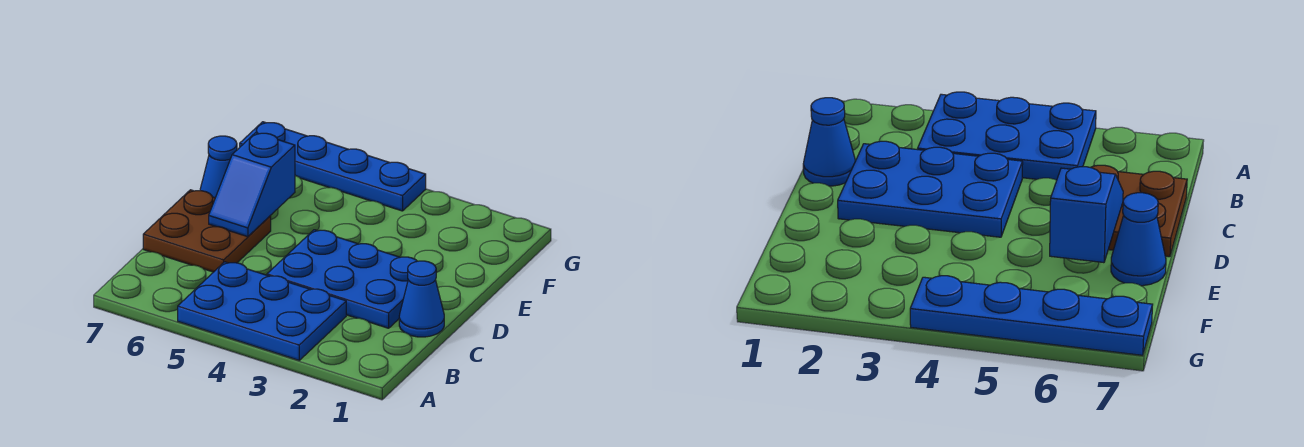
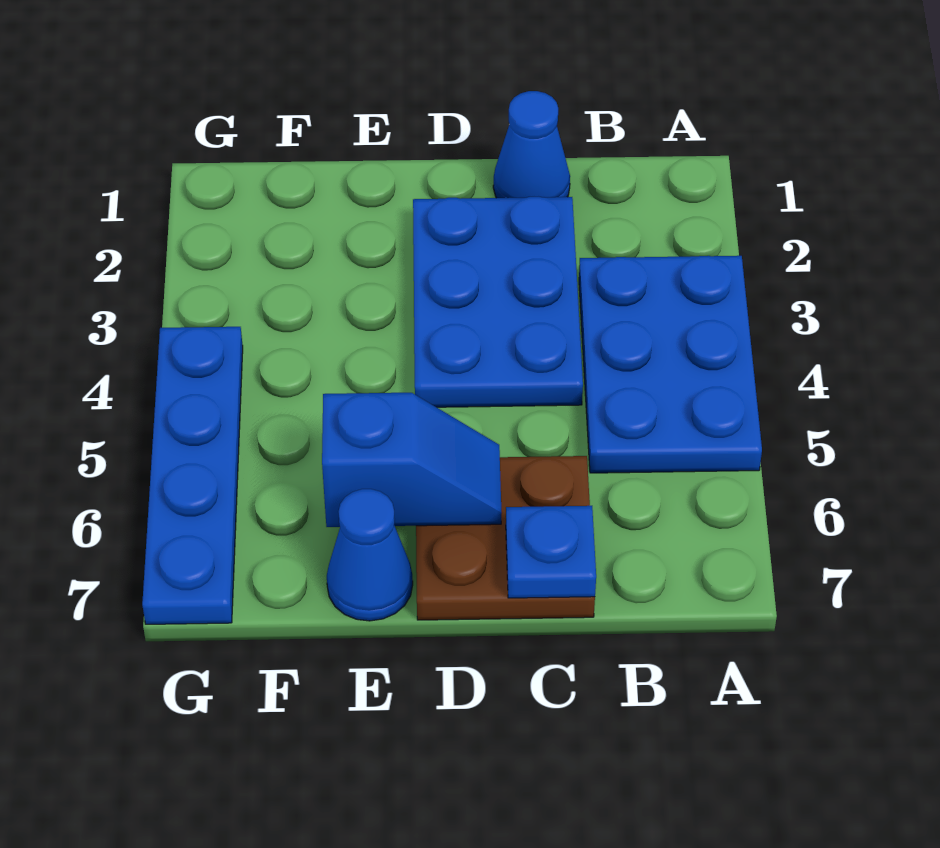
none -> blue 1x1 plate [506,506,596,598]

